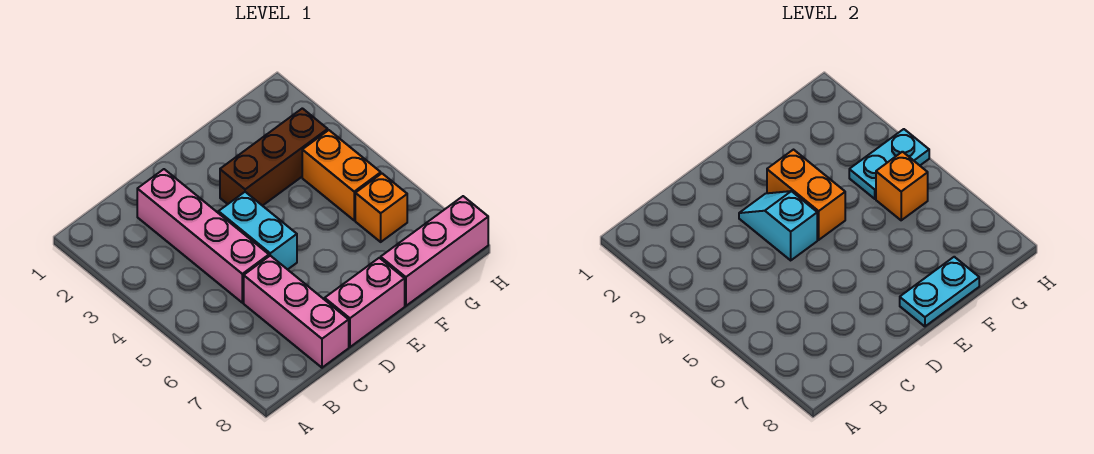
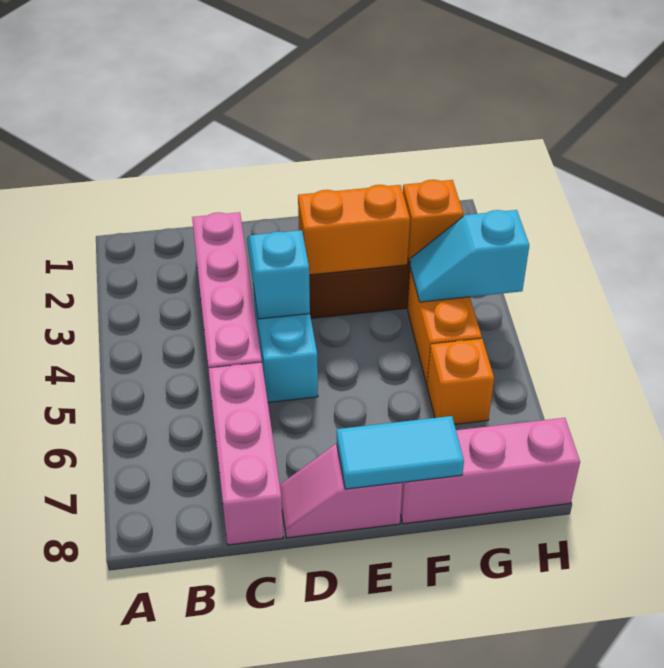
pink 1x2 brick [325,258,405,347] -> pink 1x2 slope [280,444,403,538]
orange 1x2 brick [767,150,845,240] -> orange 1x2 brick turned to [298,185,410,275]
cyan 1x2 plate [900,257,979,326] -> cyan 1x2 tile [337,416,464,489]
cyan 1x2 plate [849,129,929,199] -> cyan 1x2 slope [410,210,529,302]
orange 1x1 brick [876,152,928,220] -> orange 1x1 brick moved to [403,180,463,264]

